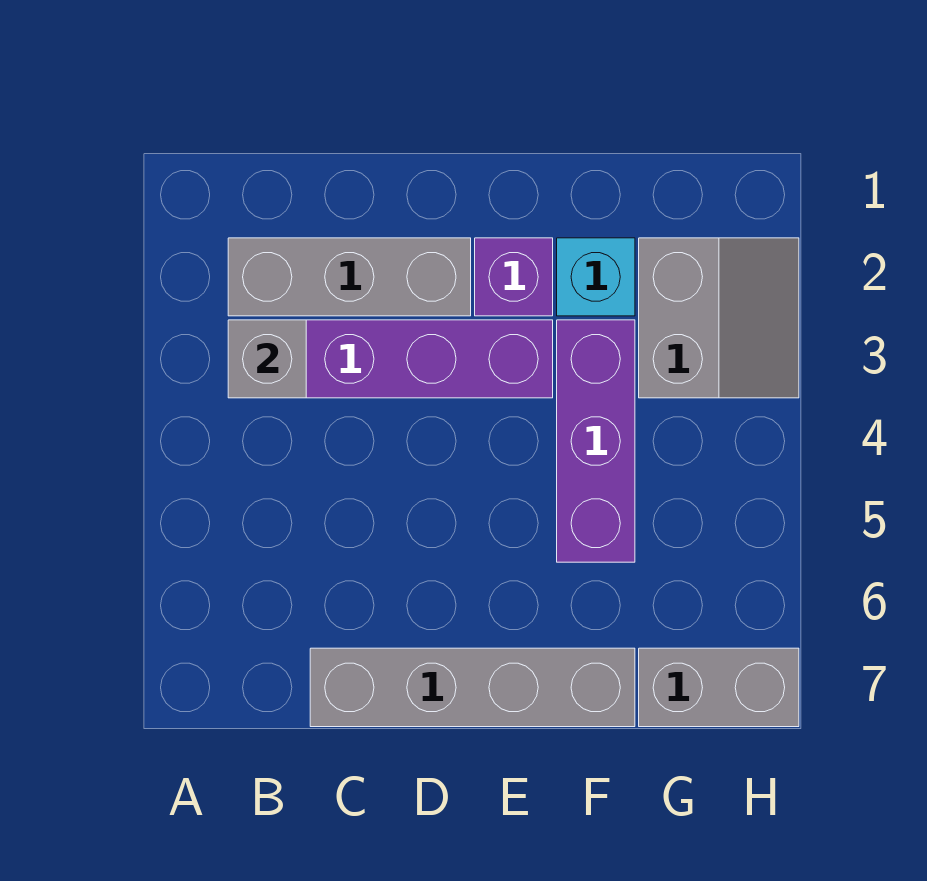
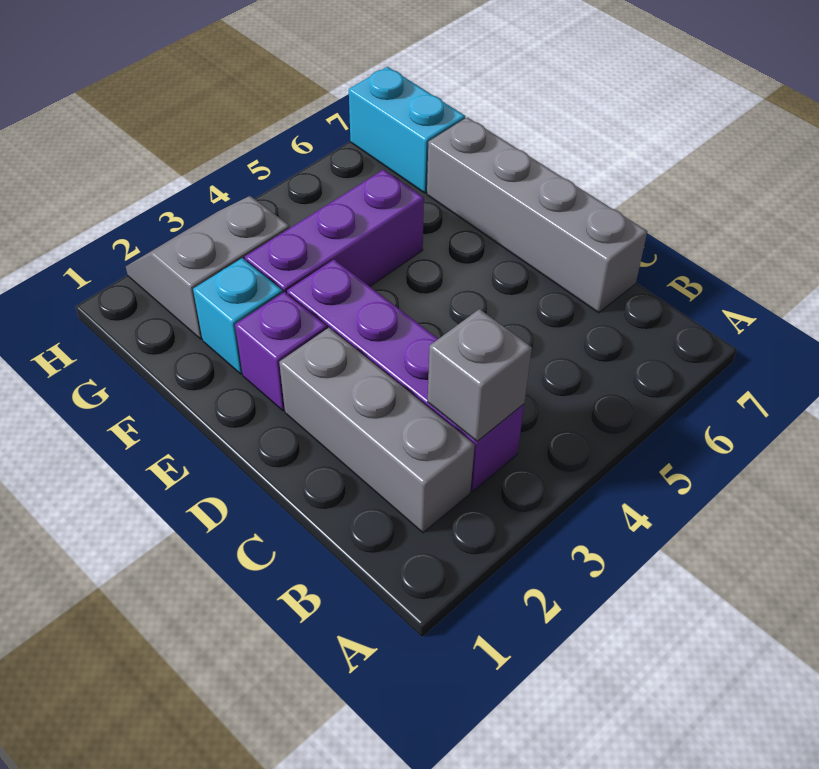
grey 1x2 brick [639,648,799,727] -> cyan 1x2 brick [349,67,465,193]

